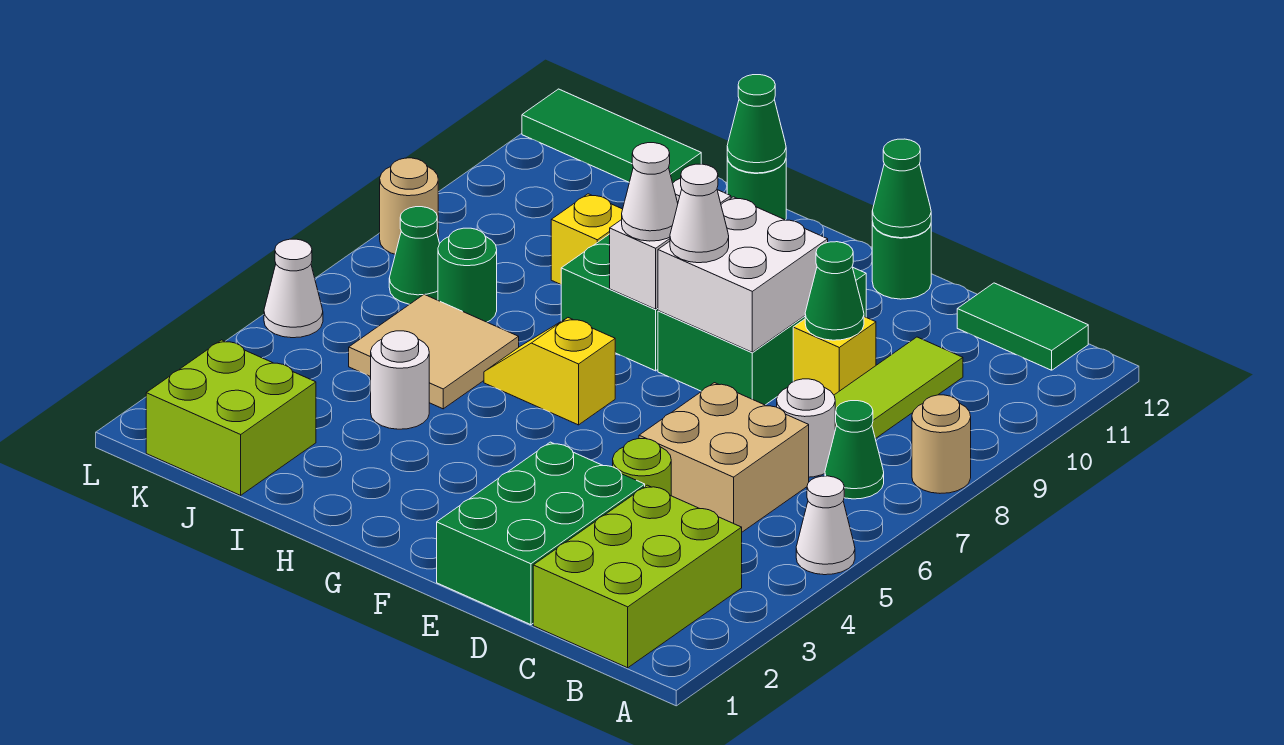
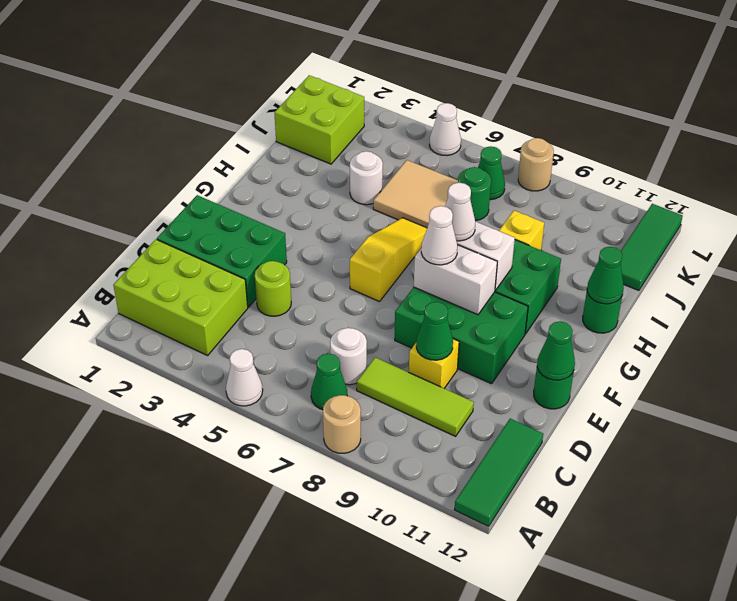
green 1x2 tile [957,283,1088,370] -> green 1x3 tile [455,419,543,526]
tan 2x2 brick [639,383,809,532] -> none
white 2x2 brick [658,197,828,352] -> white 1x2 brick [414,245,497,315]
yellow 1x2 slope [484,318,615,425] -> yellow 1x3 slope [350,218,427,302]

